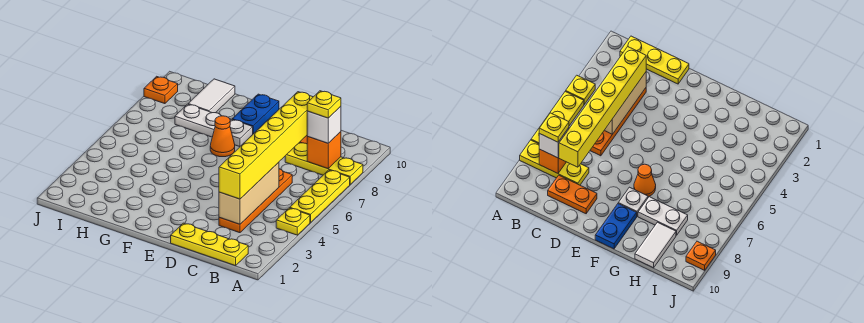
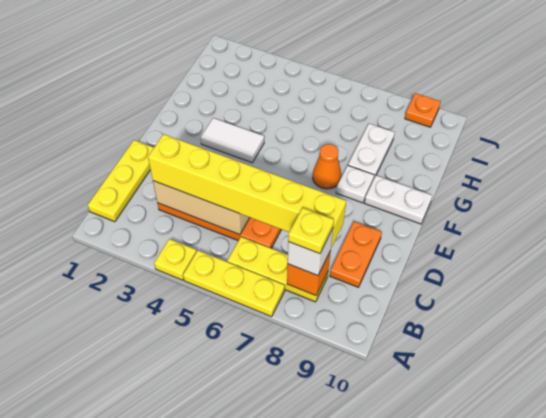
yellow 1x3 plate [285,143,363,184] -> yellow 1x3 plate turned to [227,237,328,302]
blue 1x2 plate [232,94,279,134] -> white 1x2 plate [365,175,432,224]
white 1x2 tile [188,79,235,113] -> white 1x2 tile moved to [200,118,264,163]

